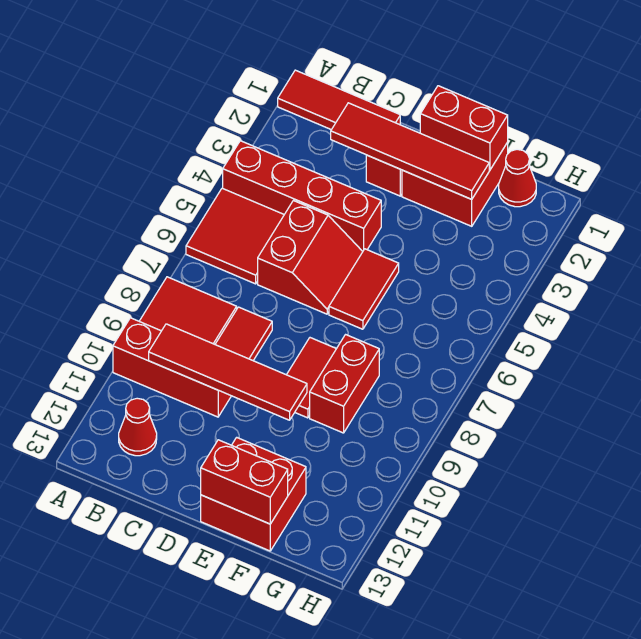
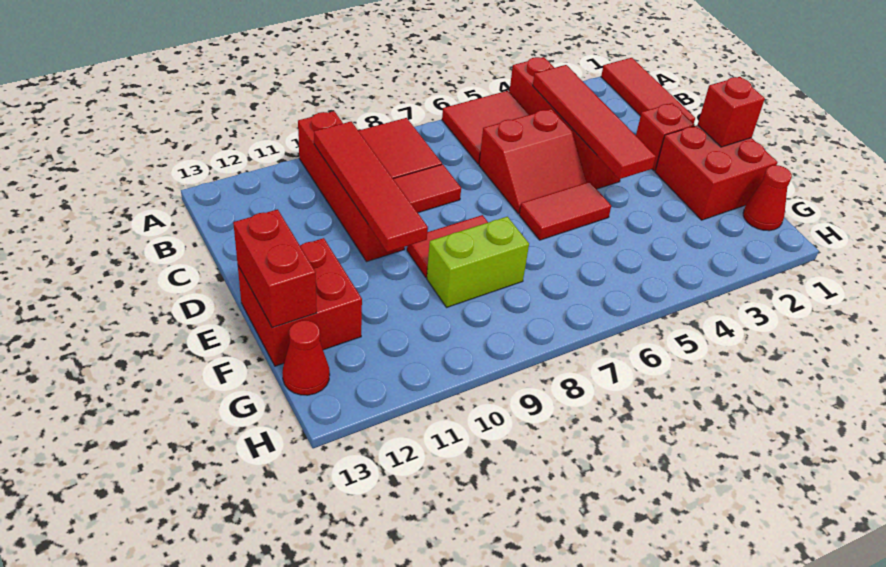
red 1x3 brick [113,318,231,417] -> red 1x4 brick [298,111,404,261]
red 1x1 cone [119,398,157,456] -> red 1x1 cone moved to [282,320,330,395]
red 1x4 tile [331,103,489,199] -> red 1x4 tile moved to [533,65,656,179]
red 1x2 brick [420,86,508,170] -> red 1x1 brick [698,77,765,147]
red 1x2 brick [310,335,379,433] -> lime 1x2 brick [427,217,529,307]

